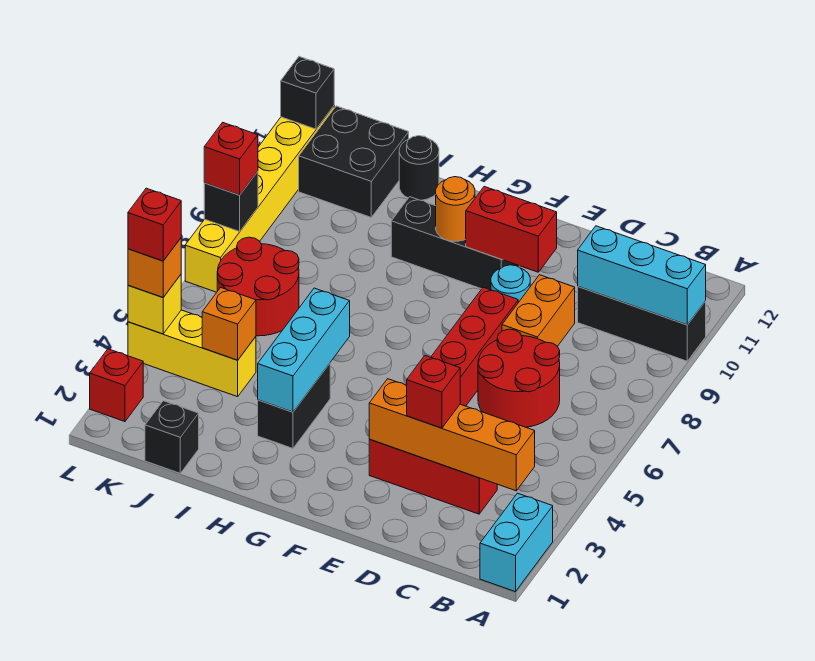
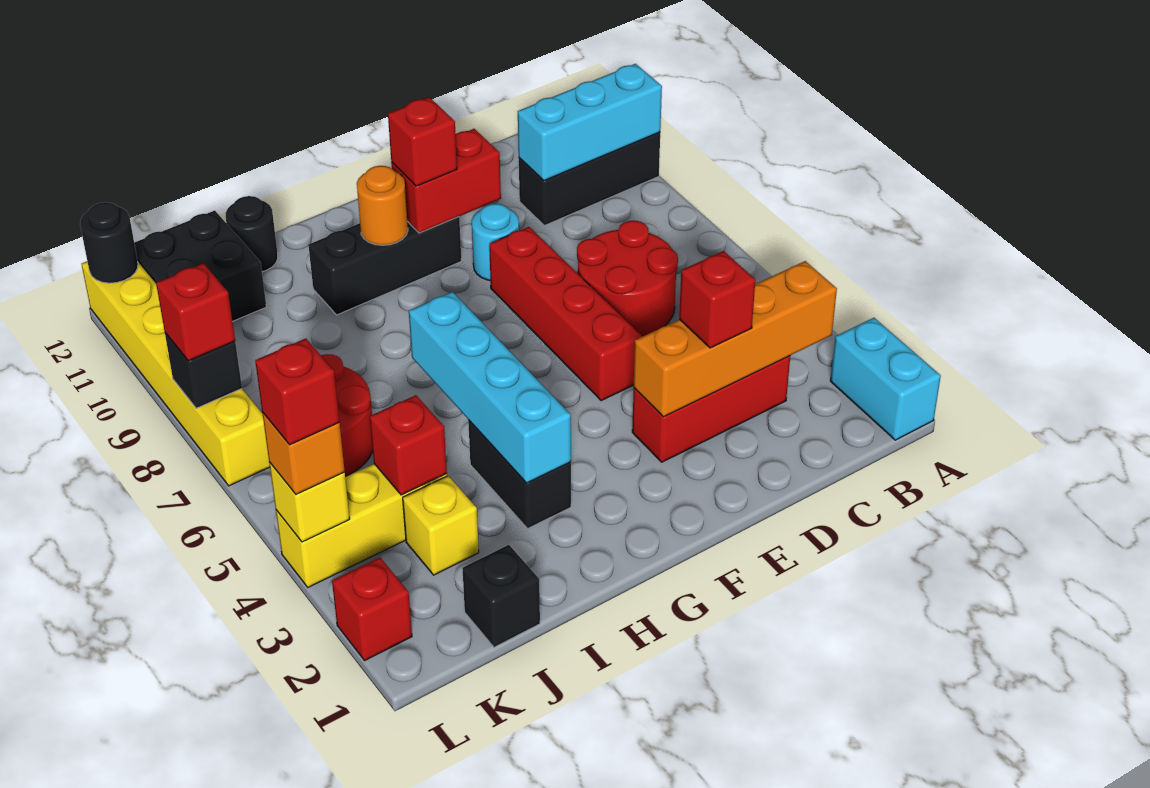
orange 1x2 brick [502,275,575,346] -> none
none -> red 1x1 brick [388,97,457,186]
cyan 1x3 brick [258,288,350,412] -> cyan 1x4 brick [409,292,571,483]
none -> yellow 1x1 brick [403,476,479,575]
orange 1x1 brick [202,288,256,360] -> red 1x1 brick [370,395,447,495]
black 1x1 brick [281,57,334,129] -> black 1x1 round brick [80,202,138,283]

